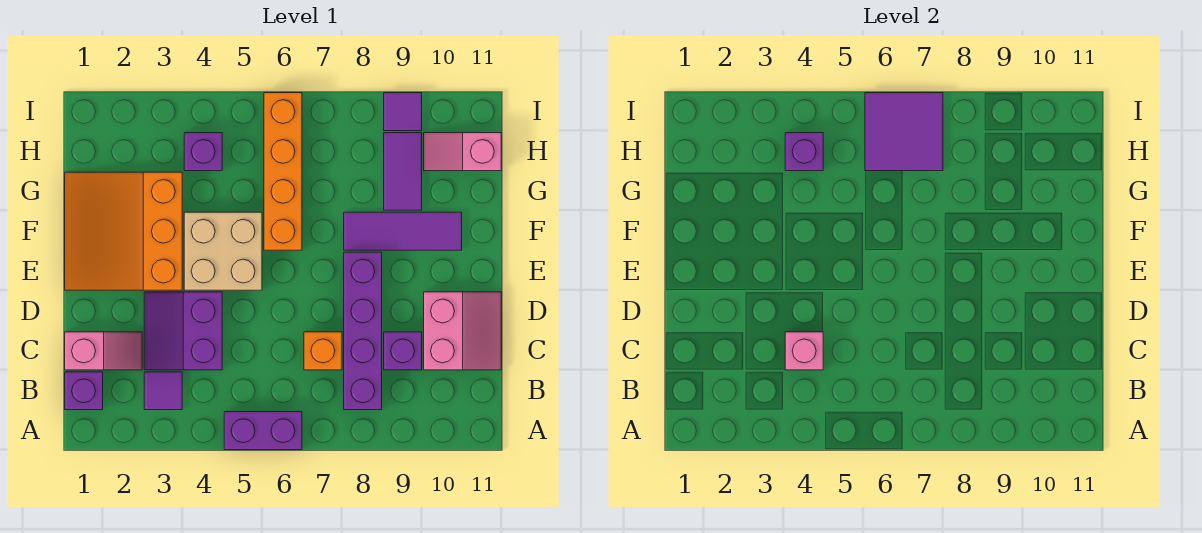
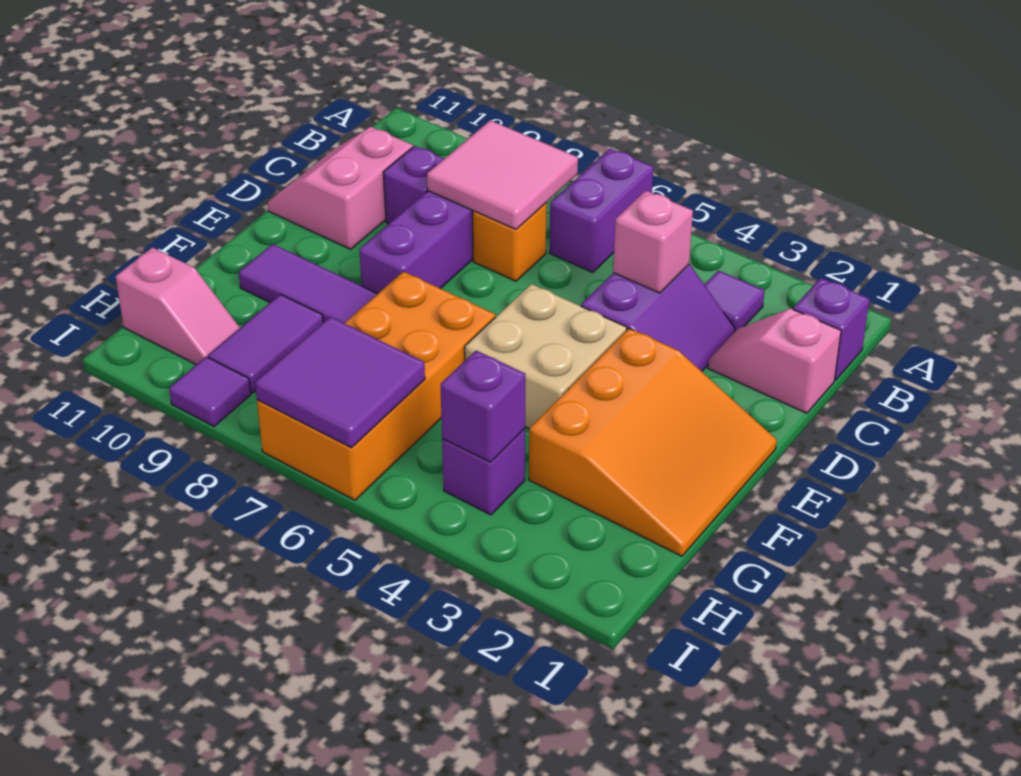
purple 1x2 brick [224,412,302,450] -> purple 1x2 brick turned to [549,149,653,272]
none -> pink 2x2 tile [427,120,578,229]
orange 1x4 brick [264,93,302,250] -> orange 2x4 brick [257,272,495,500]

